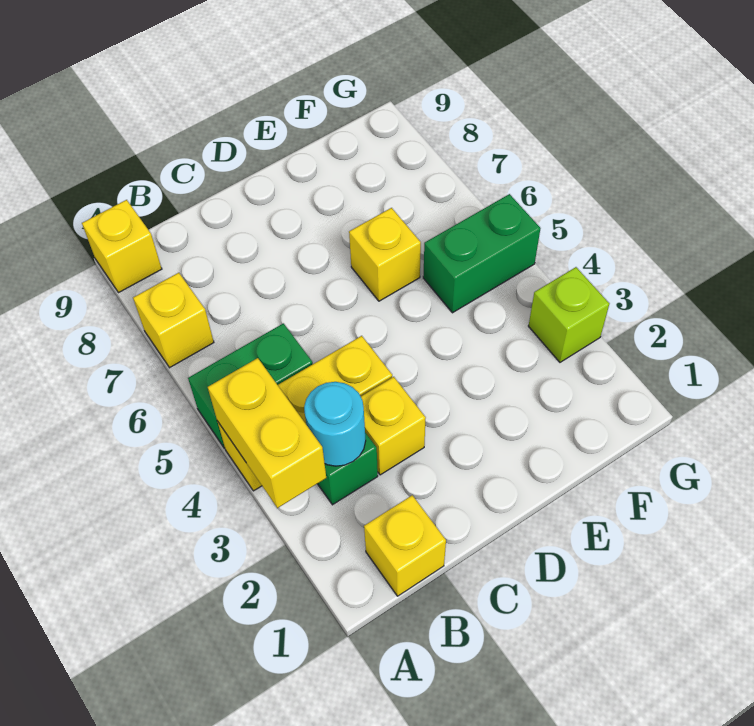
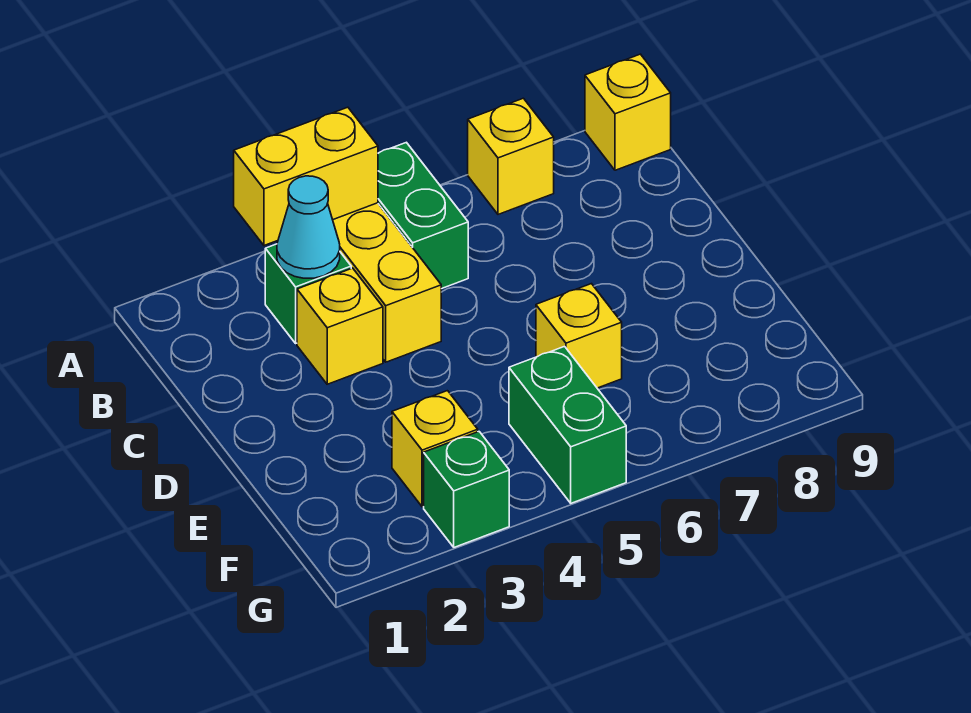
yellow 1x1 brick [364,495,446,596] -> yellow 1x1 brick moved to [392,391,478,507]
cyan 1x1 round brick [304,382,366,466] -> cyan 1x1 cone [277,176,340,278]
lime 1x1 brick [529,267,609,362] -> green 1x1 brick [424,432,509,547]

